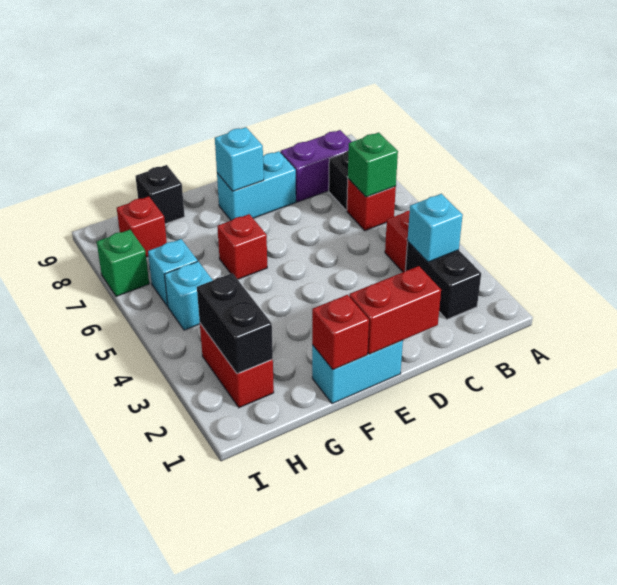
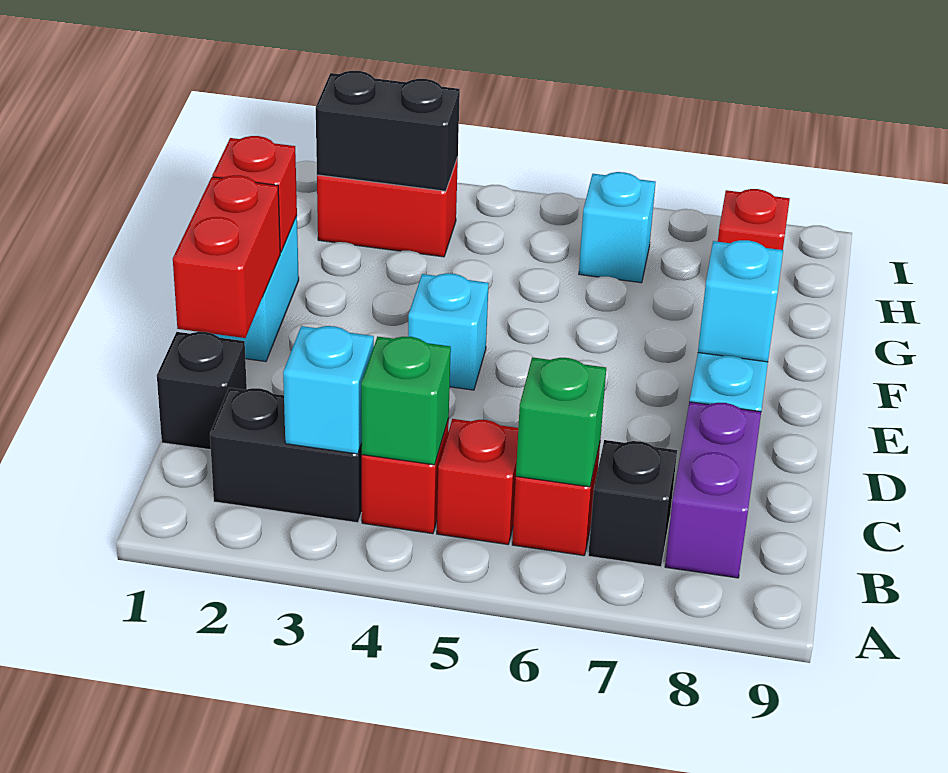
red 1x1 brick [217,214,267,279] -> red 1x1 brick moved to [437,419,518,545]
black 1x1 brick [135,165,185,224] -> black 1x1 brick moved to [157,332,247,450]
cyan 1x1 brick [165,262,213,330] -> cyan 1x1 brick moved to [408,273,489,390]
green 1x1 brick [97,230,149,296] -> green 1x1 brick moved to [361,337,451,465]

